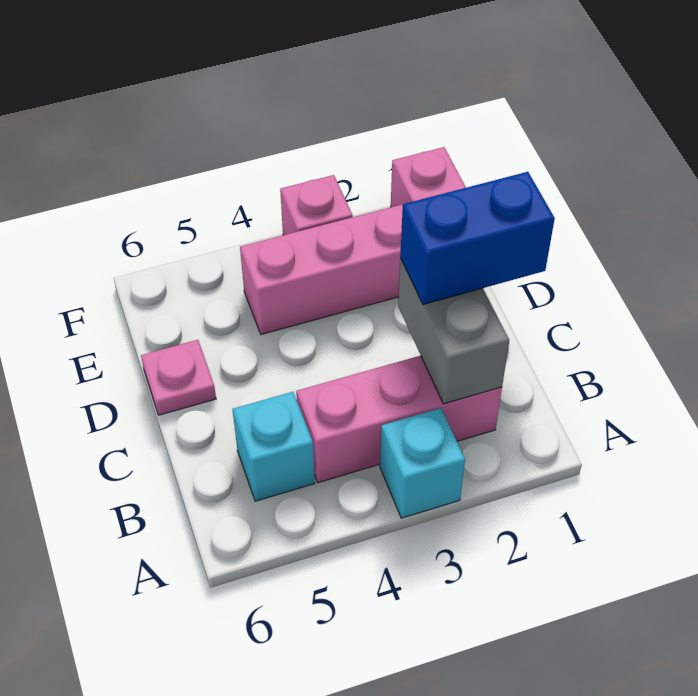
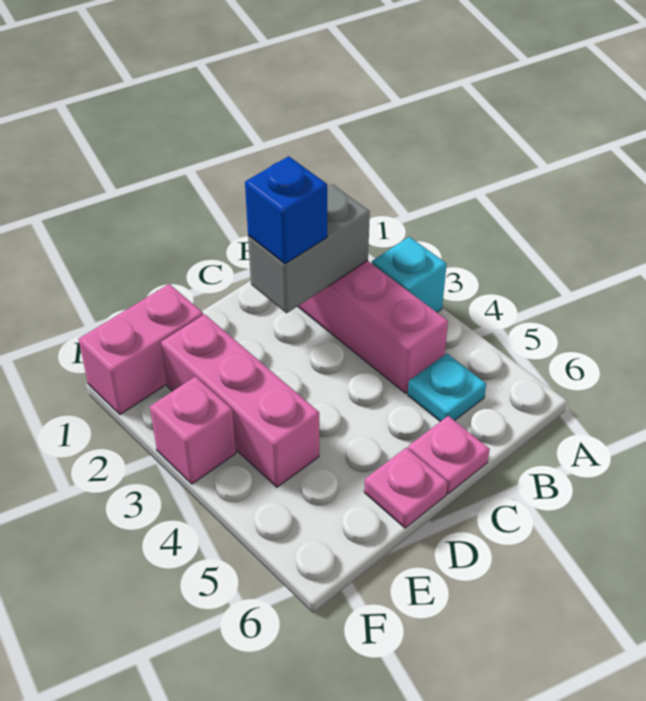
cyan 1x1 brick [233,392,315,501] -> cyan 1x1 plate [408,353,486,422]
blue 1x2 brick [400,172,555,304] -> blue 1x1 brick [245,156,327,264]
none -> pink 1x1 plate [408,416,490,494]

